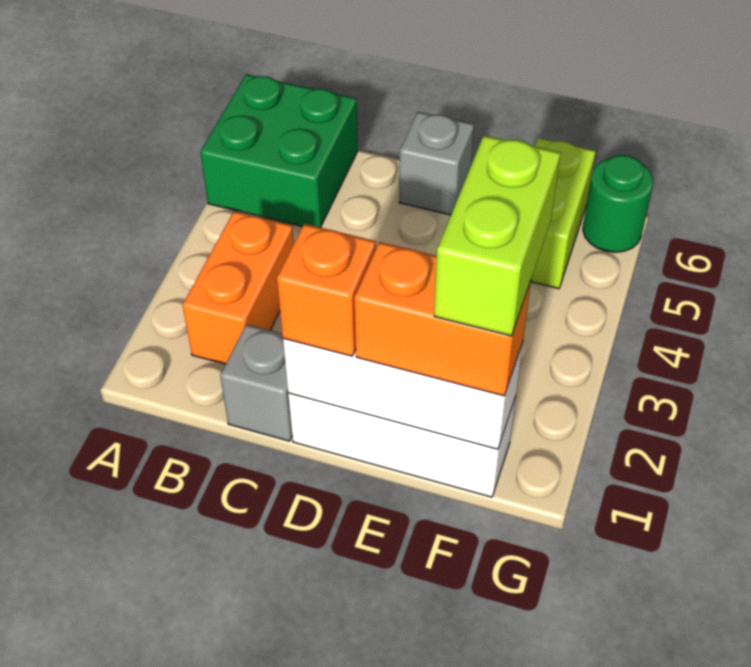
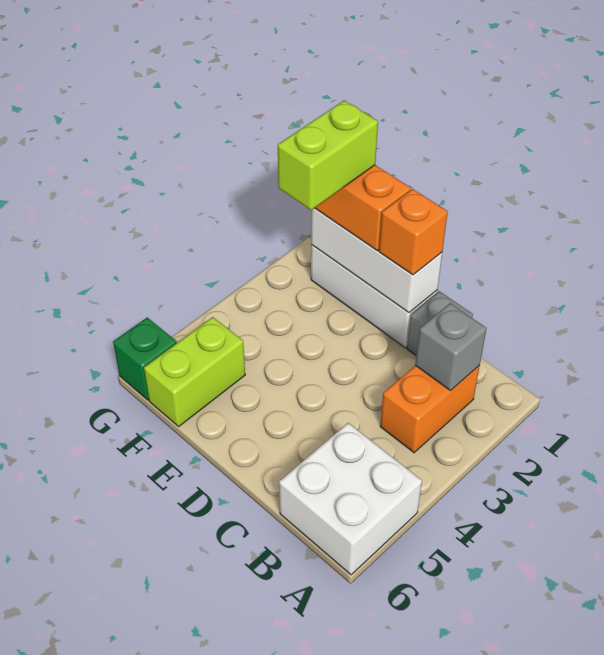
green 2x2 brick [200,74,358,228] -> white 2x2 brick [279,423,422,575]
grey 1x1 brick [399,112,474,215] -> grey 1x1 brick moved to [415,303,487,391]
green 1x1 round brick [583,155,653,252] -> green 1x1 brick [113,318,177,400]

